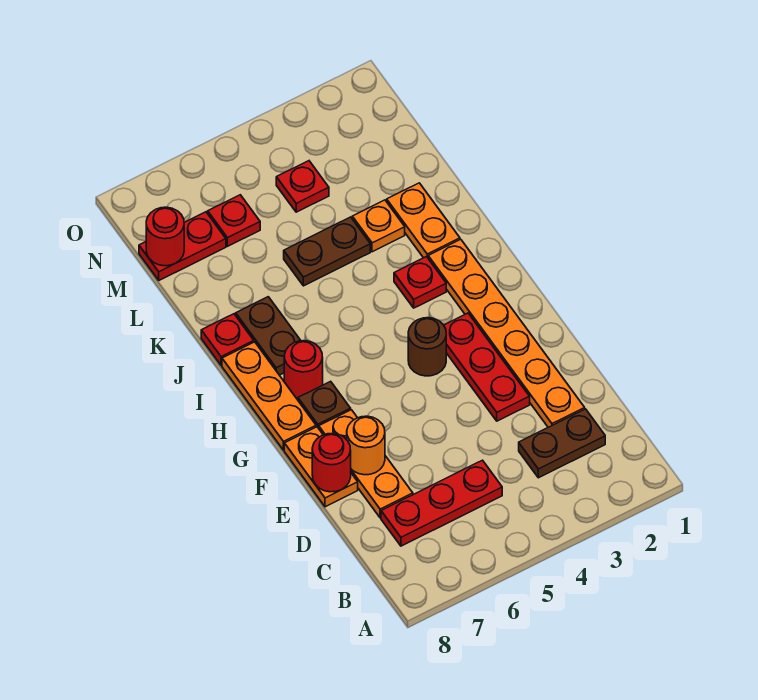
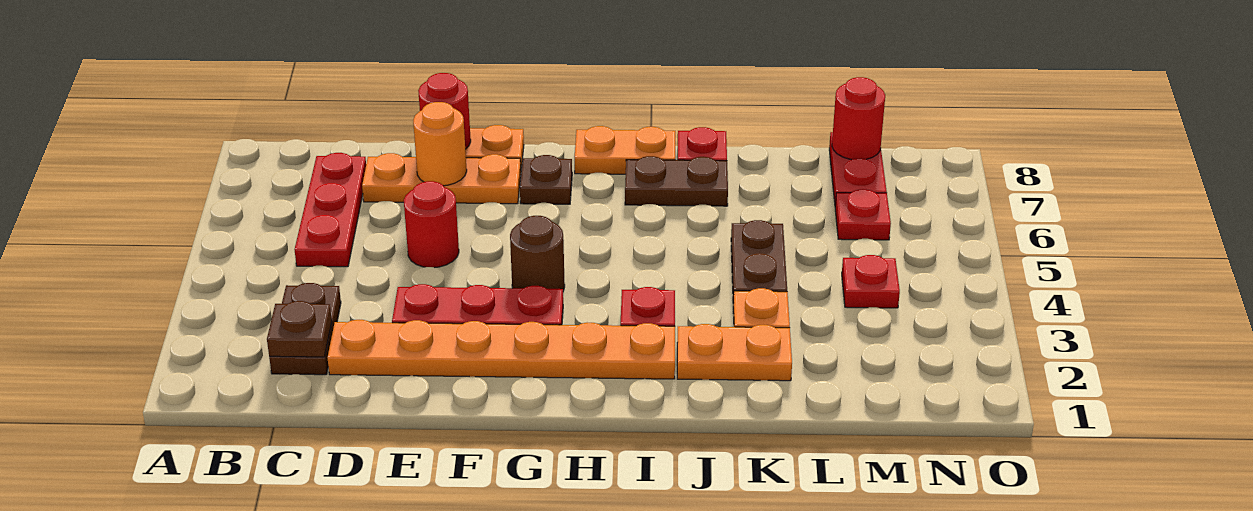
none -> brown 1x1 plate [267,301,332,357]
orange 1x3 plate [222,342,316,450] -> orange 1x2 plate [575,126,675,174]
red 1x1 round brick [284,341,323,398] -> red 1x1 round brick moved to [404,181,459,268]

